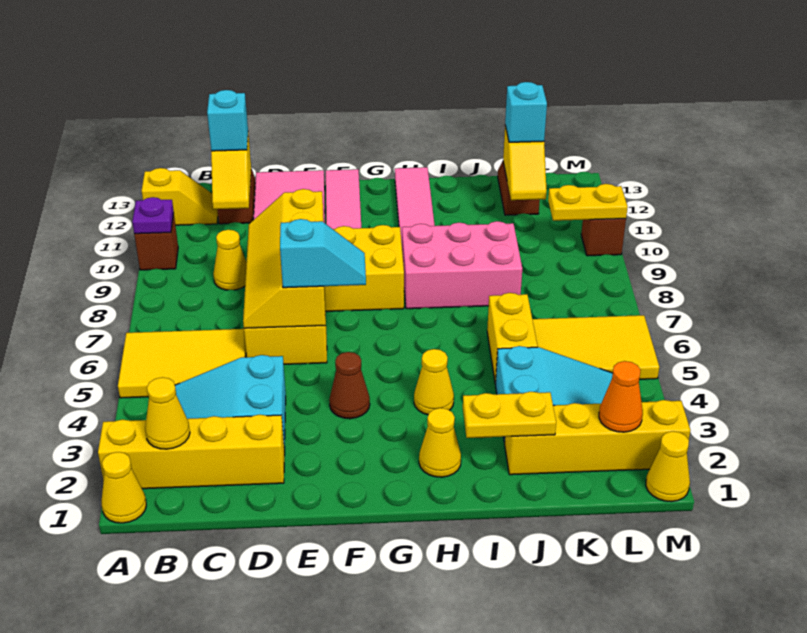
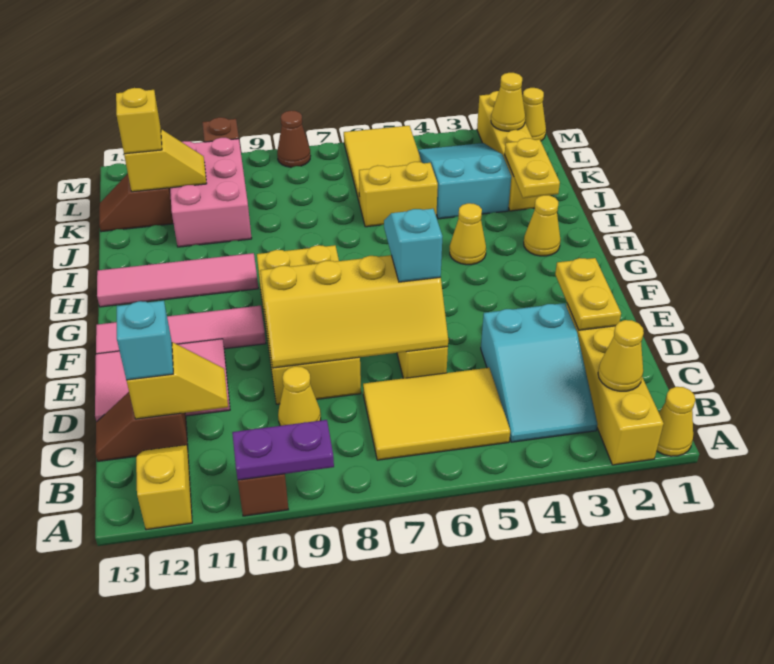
yellow 2x3 tile [118,329,246,398] -> yellow 2x3 tile turned to [363,368,510,460]
purple 1x1 plate [132,197,174,234] -> purple 1x2 plate [232,420,334,480]
brown 1x1 cone [329,352,370,419] -> brown 1x1 cone moved to [277,111,310,167]
pink 2x3 brick [402,221,522,309] -> pink 2x3 brick moved to [170,138,252,247]
cyan 1x1 brick [505,82,547,142] -> yellow 1x1 brick [116,88,162,154]
orange 1x1 cone [599,361,643,432] -> yellow 1x1 cone [491,73,525,131]
yellow 1x2 plate [548,184,628,221] -> yellow 1x2 plate moved to [555,258,621,330]

